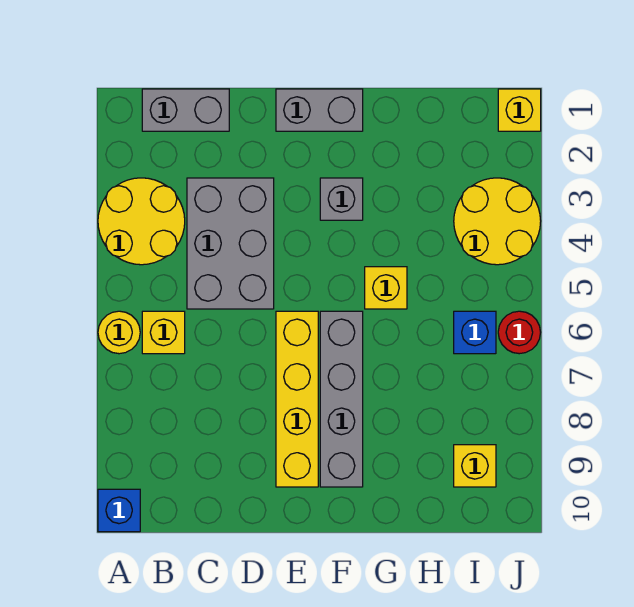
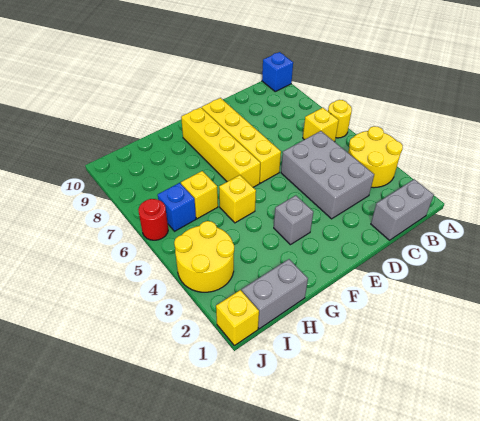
grey 1x2 brick [276,89,363,131] -> grey 1x2 brick moved to [242,259,308,329]
grey 1x4 brick [320,311,363,487] -> yellow 1x4 brick [181,107,260,187]
yellow 1x1 brick [454,445,496,487] -> yellow 1x1 brick moved to [181,171,218,219]

